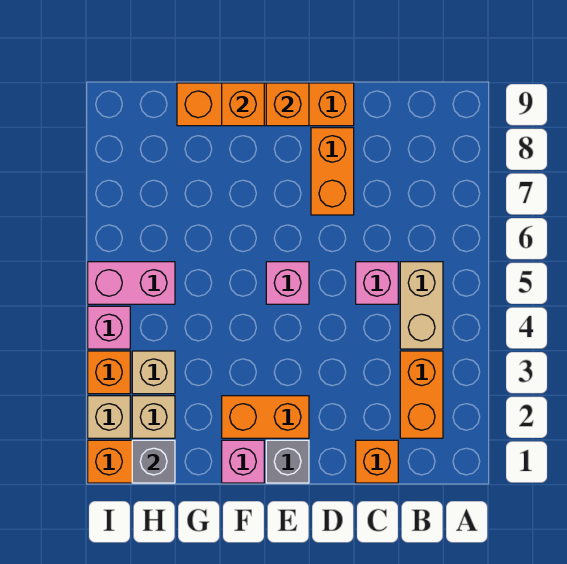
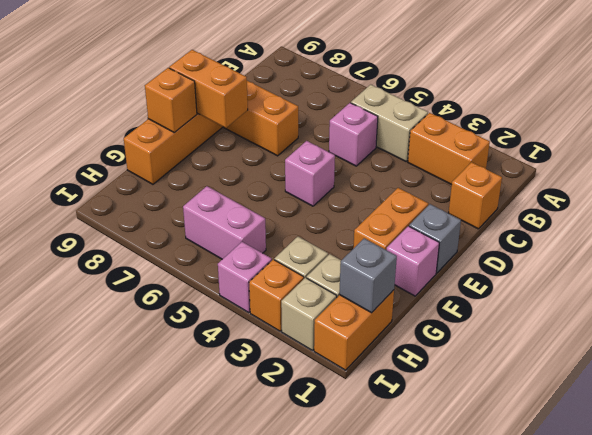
orange 1x1 brick [266,83,309,126] -> orange 1x2 brick [169,50,248,128]
pink 1x2 brick [88,262,175,304] -> pink 1x2 brick turned to [183,186,266,259]

